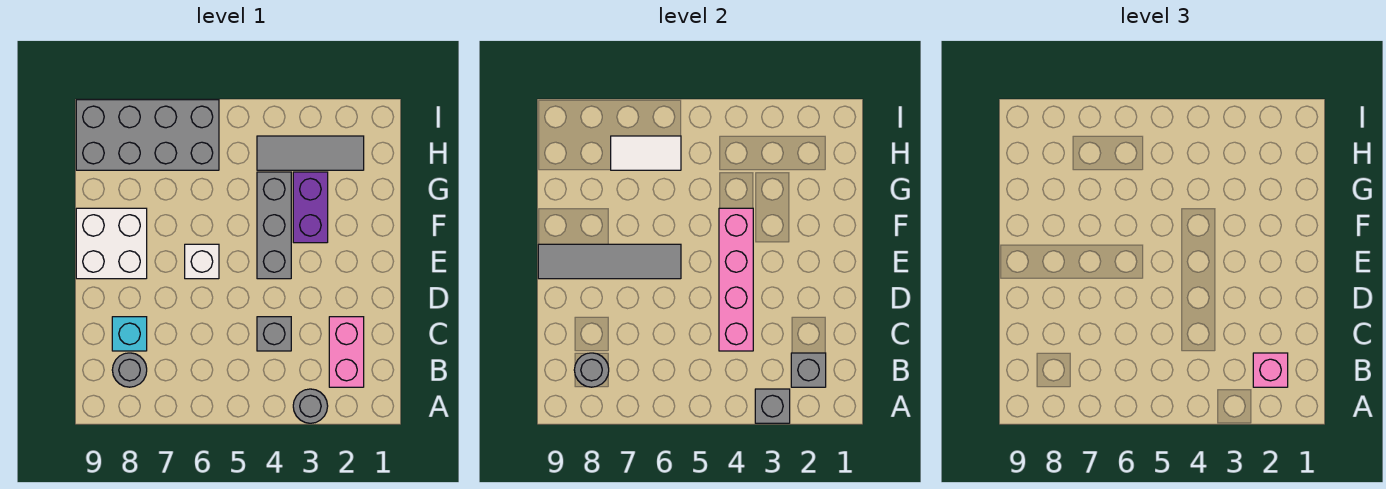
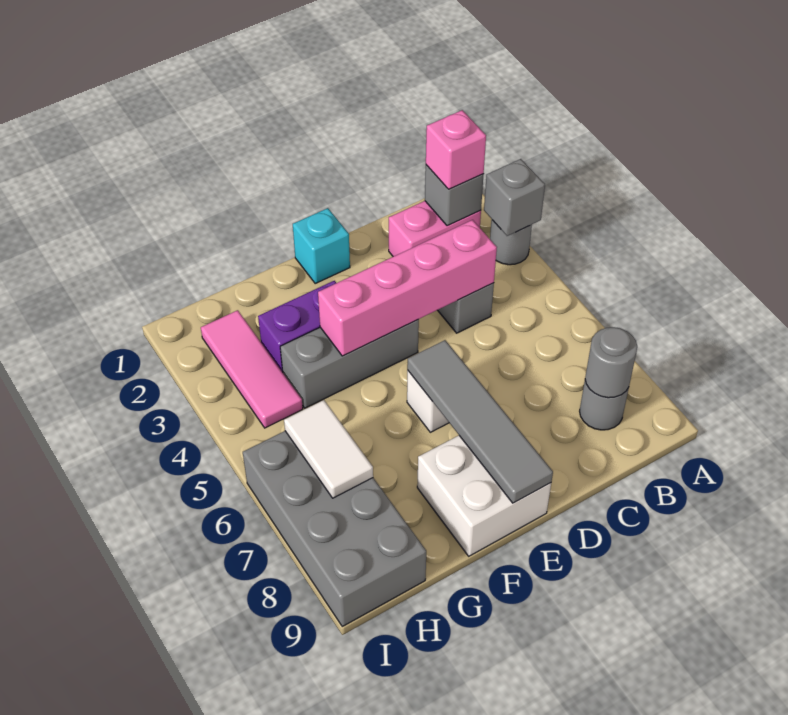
cyan 1x1 brick [112,317,147,351] -> cyan 1x1 brick moved to [293,208,350,283]
grey 1x3 tile [257,136,364,170] -> pink 1x3 tile [201,310,303,428]

